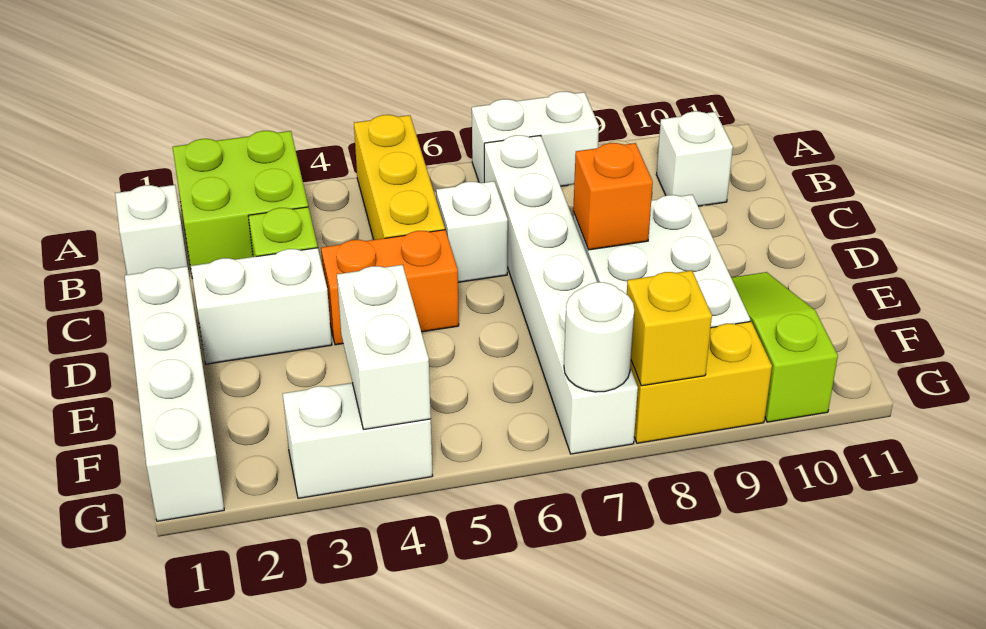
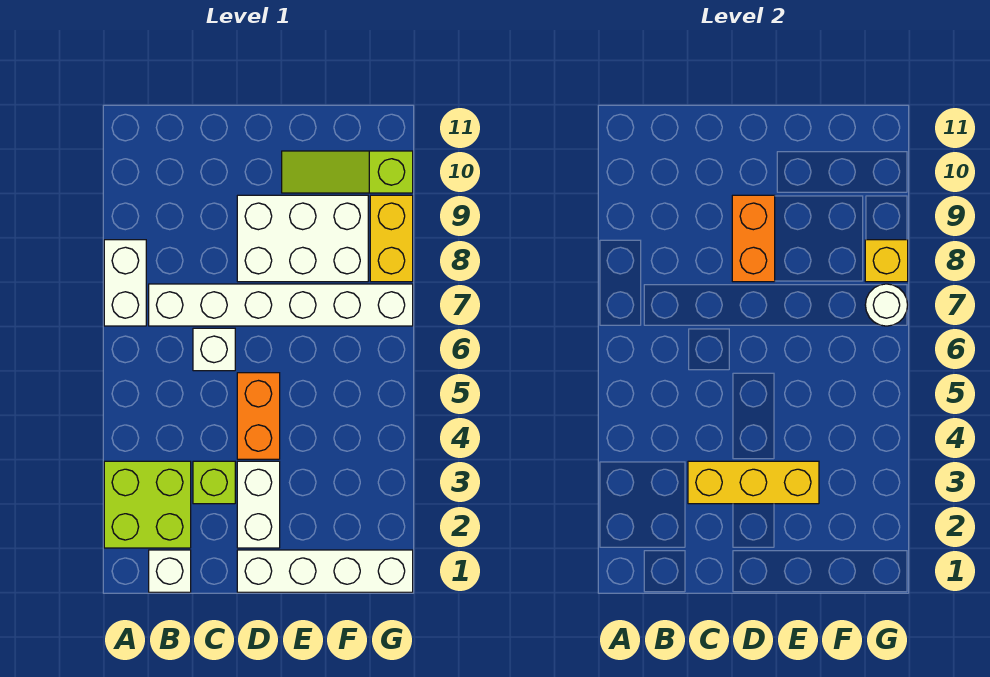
yellow 1x3 brick [354,115,445,240] -> yellow 1x3 brick moved to [688,461,819,504]
white 1x1 brick [656,111,733,206] -> none
orange 1x1 brick [573,143,653,250] -> orange 1x2 brick [732,195,775,282]
white 1x2 brick [337,265,431,429] -> none
white 1x2 brick [283,383,433,498] -> none

